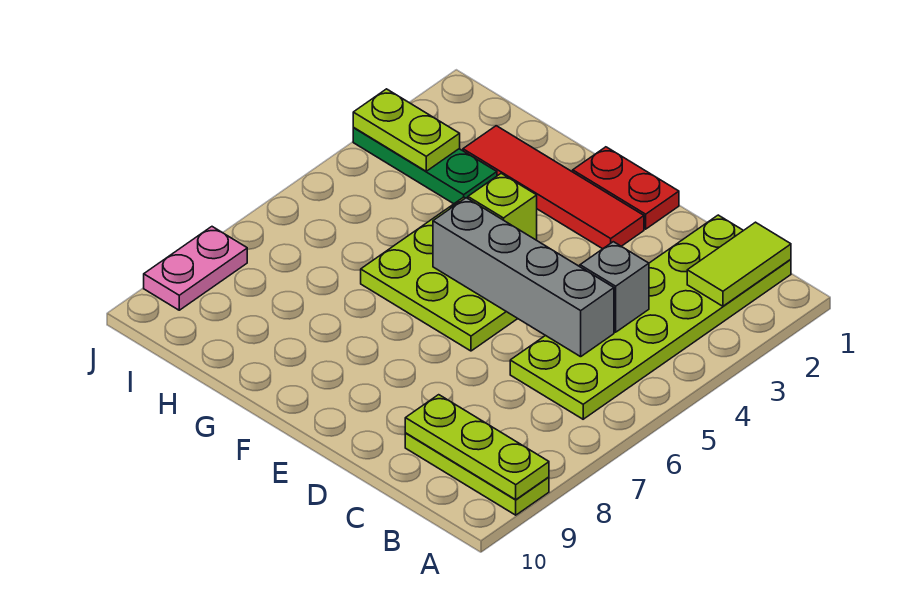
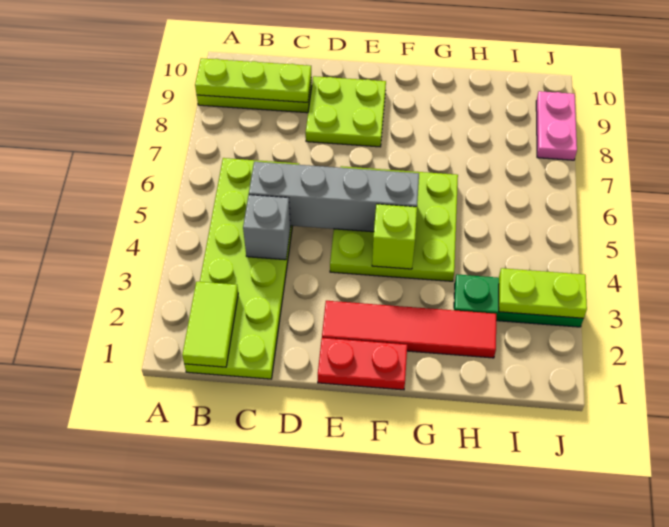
none -> lime 2x2 plate [306,76,386,147]

